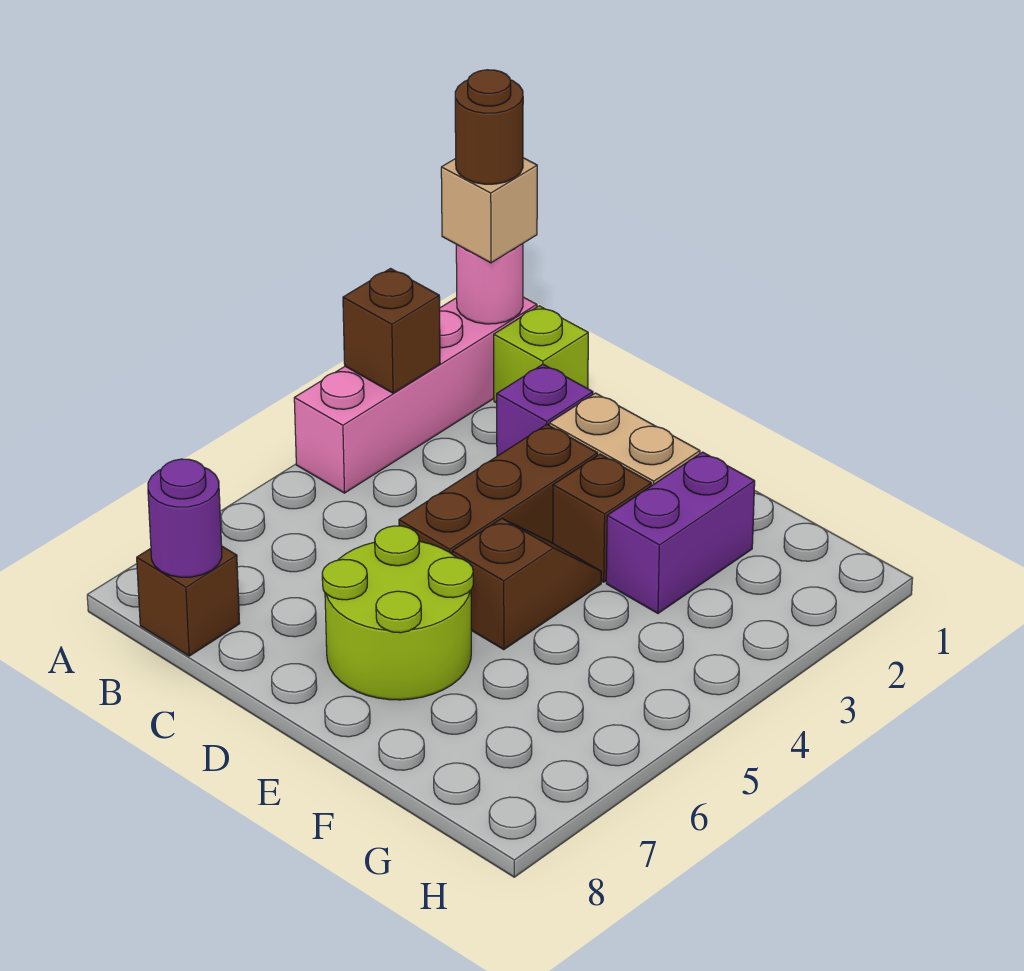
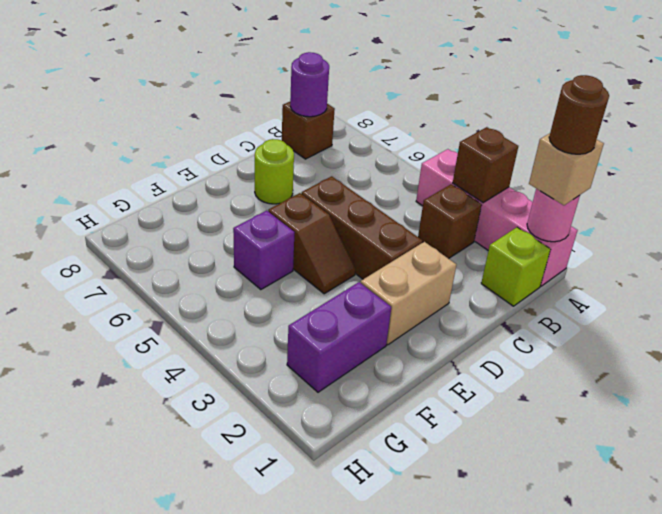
purple 1x1 brick [497,364,593,456] -> purple 1x1 brick moved to [233,211,295,290]
lime 2x2 round brick [322,526,473,700] -> lime 1x1 round brick [255,139,294,204]
brown 1x1 brick [553,454,651,582] -> brown 1x1 brick moved to [418,184,482,259]
purple 1x2 brick [606,452,755,613] -> purple 1x2 brick turned to [287,282,391,392]

